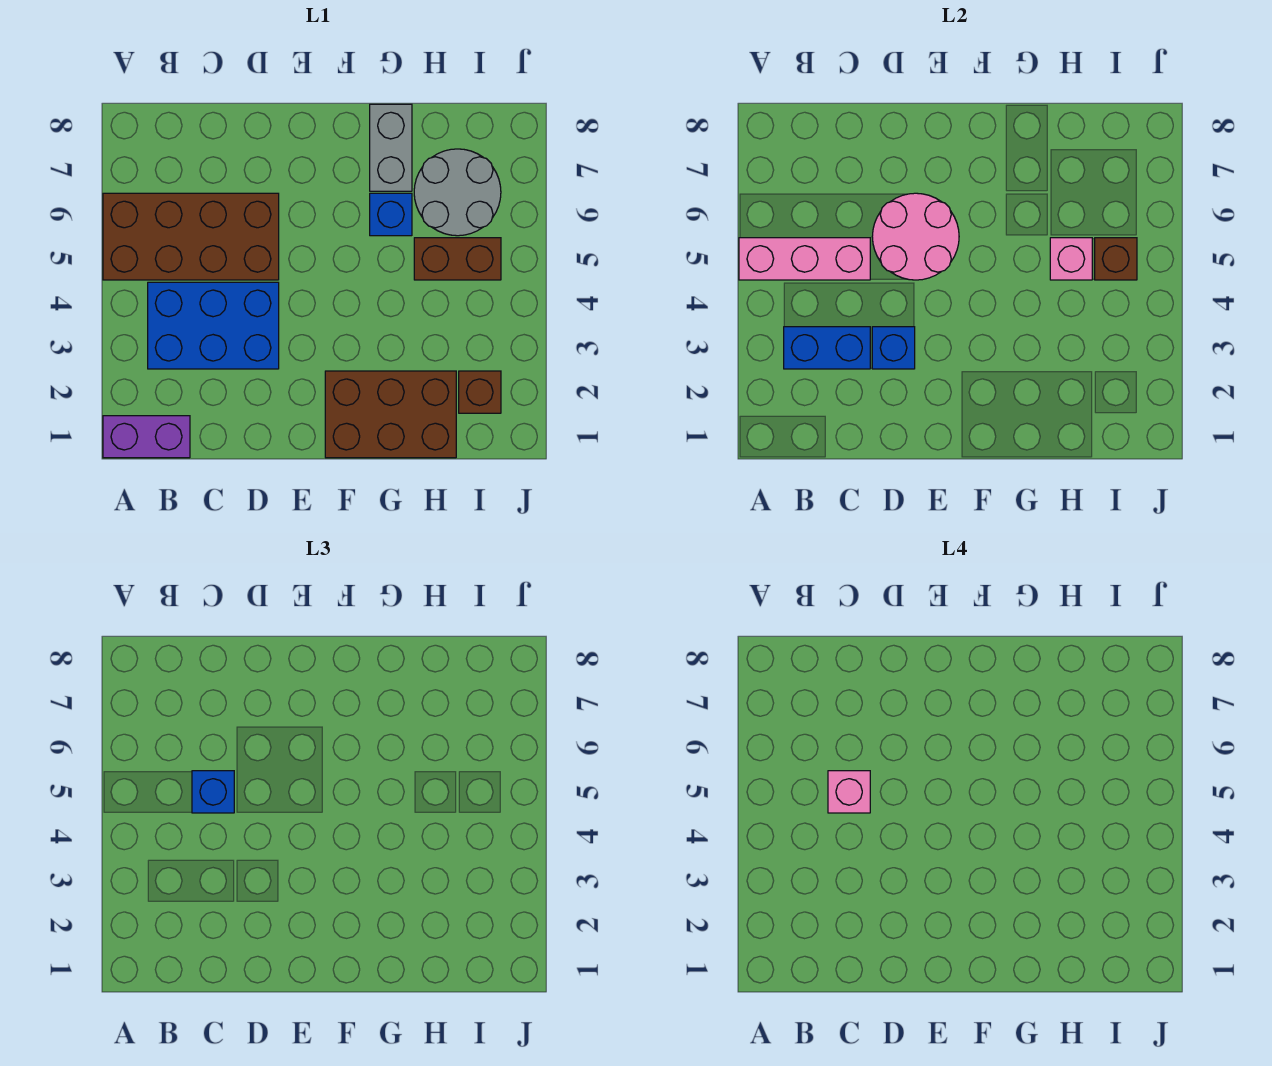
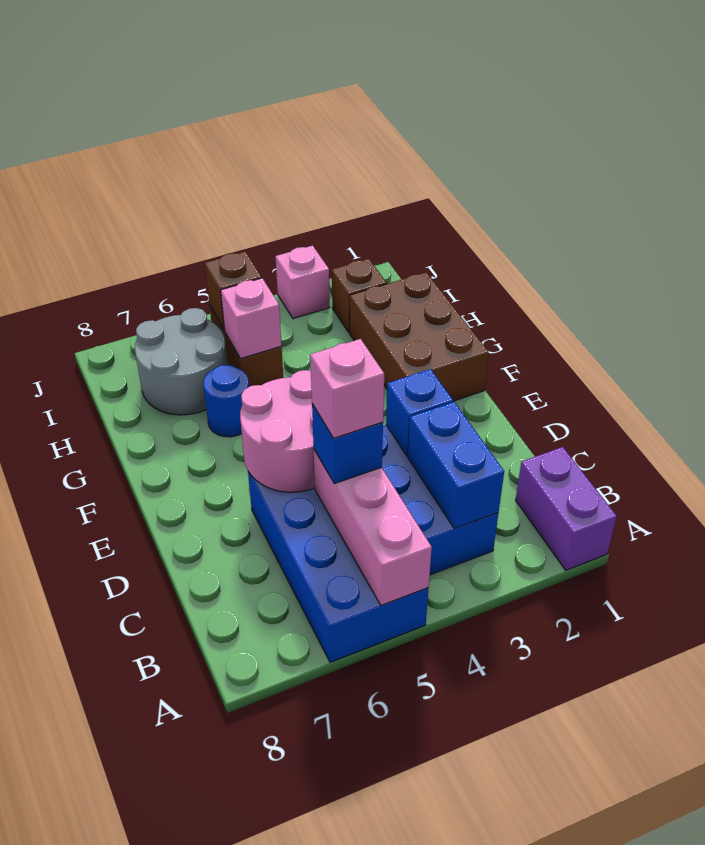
brown 2x4 brick [103,193,279,280] -> blue 2x4 brick [248,472,428,662]
blue 1x1 brick [370,193,412,236] -> blue 1x1 round brick [203,365,249,437]
grey 1x2 brick [370,104,412,191] -> none
none -> pink 1x1 brick [276,246,330,319]

